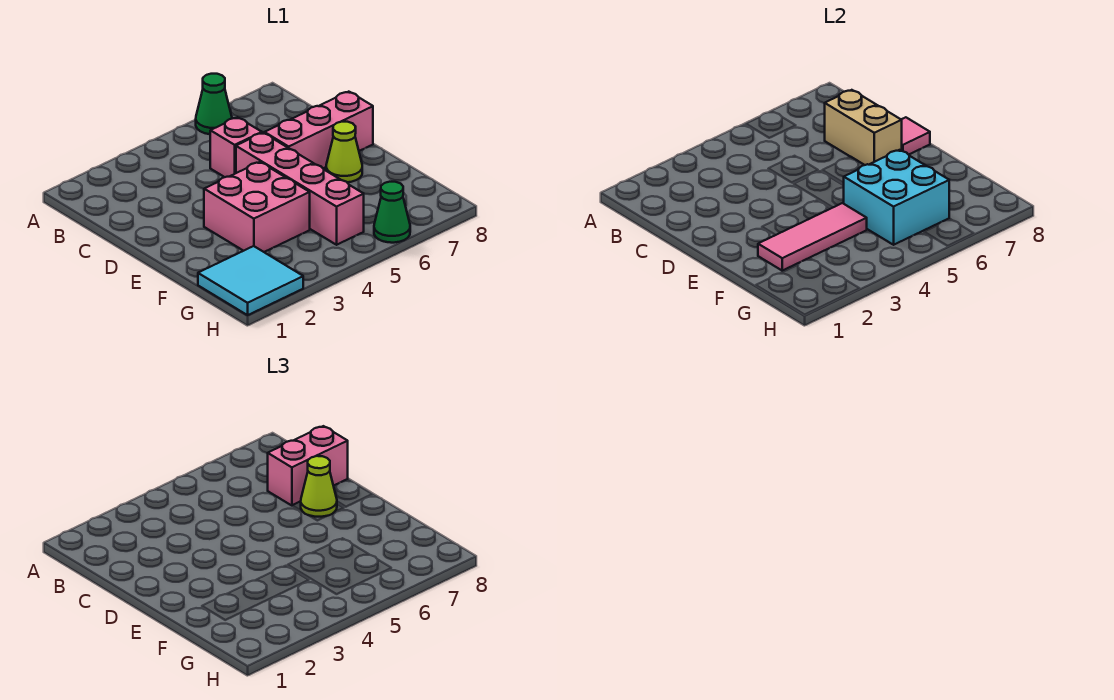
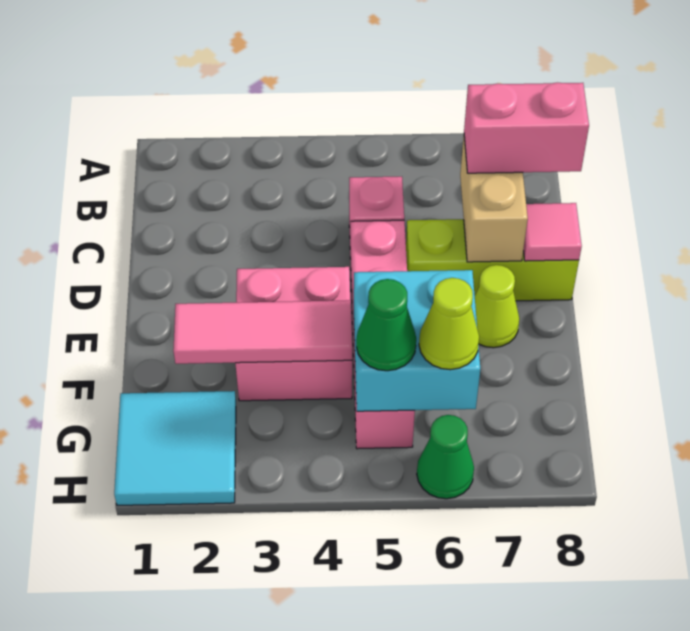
green 1x1 cone [196,74,232,134] -> green 1x1 cone moved to [356,279,416,371]
pink 1x3 brick [264,92,373,168] -> lime 1x3 brick [406,219,579,301]
lime 1x1 cone [301,456,337,517] -> lime 1x1 cone moved to [419,278,479,370]

